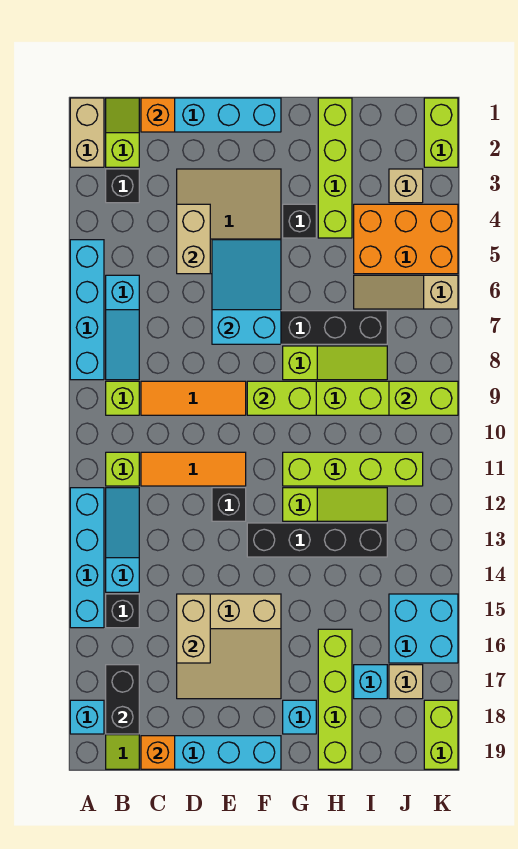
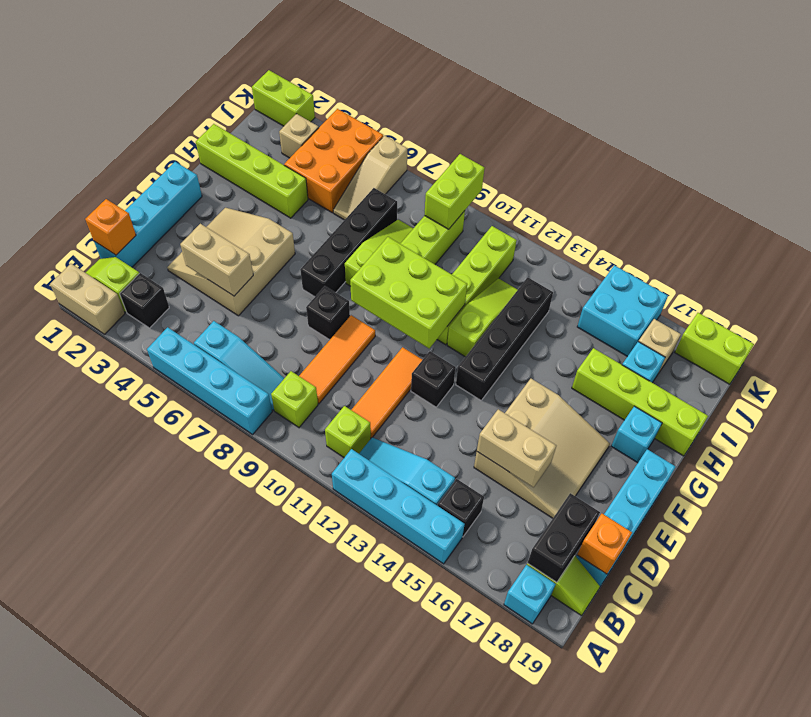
black 1x2 brick [106,665,139,734] -> black 1x2 brick turned to [528,493,600,582]
cyan 2x3 slope [212,240,281,344] -> none
lime 1x2 brick [247,381,316,415] -> lime 2x3 brick [350,237,467,348]
black 1x1 brick [283,204,316,238] -> black 1x1 brick moved to [306,286,350,340]

